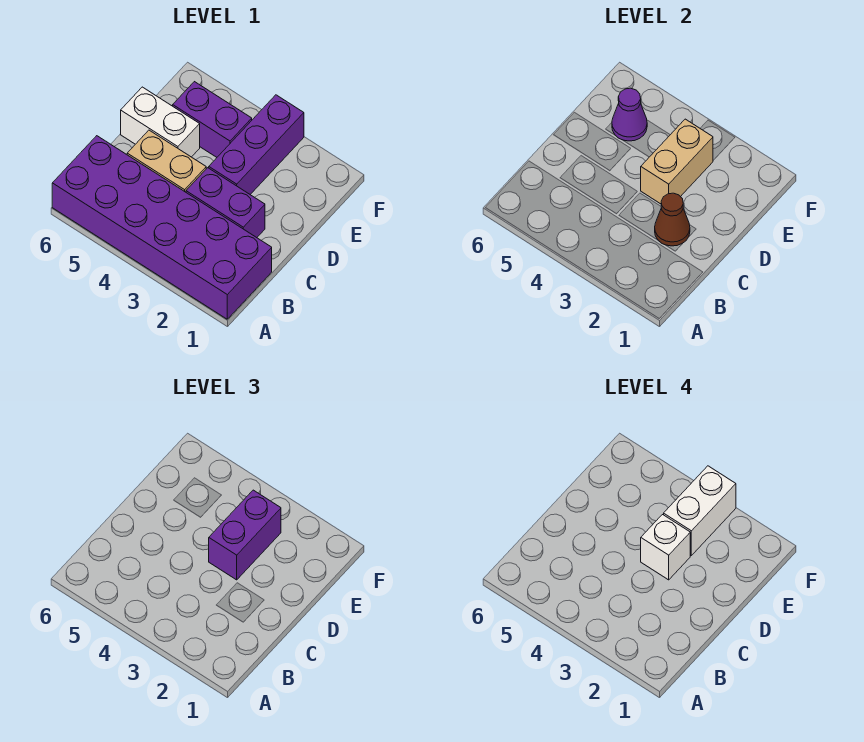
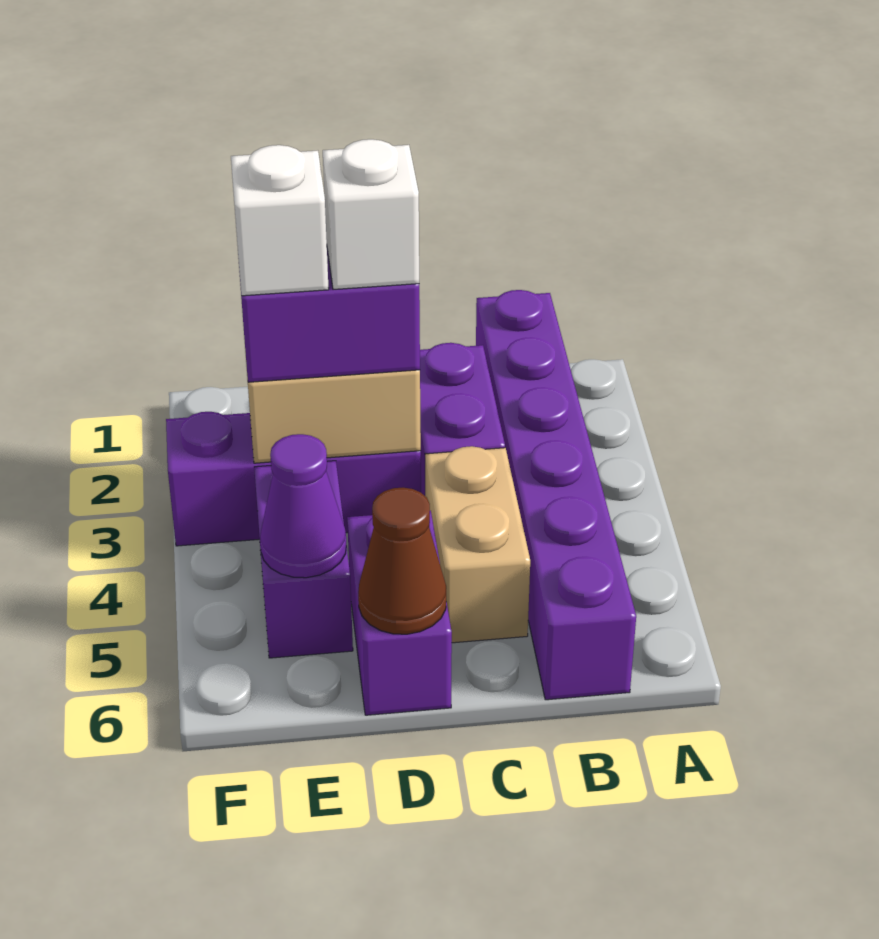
purple 2x6 brick [52,136,272,319] -> purple 1x6 brick [476,290,636,700]
brown 1x1 cone [655,193,690,246] -> brown 1x1 cone moved to [358,488,446,634]
white 1x2 brick [121,87,200,157] -> purple 1x2 brick [347,511,452,715]
white 1x2 brick [664,466,736,555] -> white 1x1 brick [231,145,329,296]

